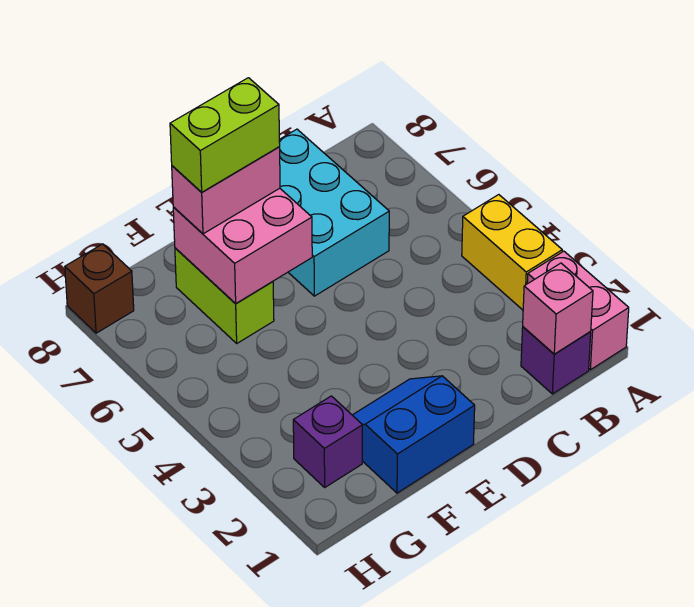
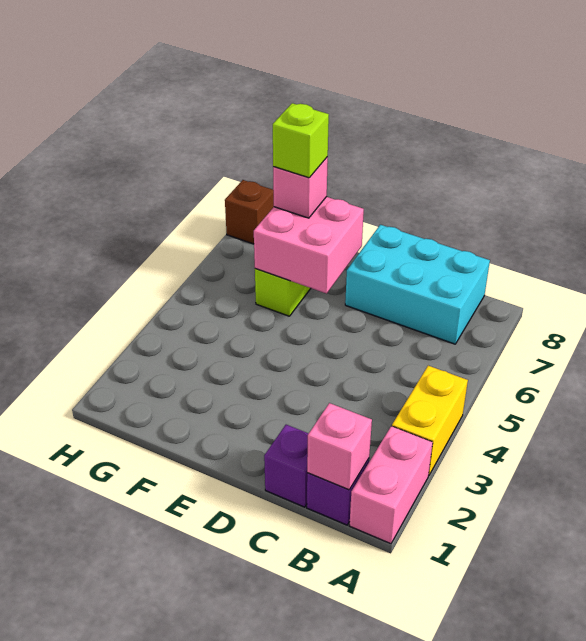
cyan 2x3 brick [279,129,389,296] -> cyan 2x3 brick turned to [345,225,490,344]
blue 2x2 slope [353,376,475,493] -> none
pink 1x2 brick [172,147,280,234] -> pink 1x1 brick [273,157,328,218]
lime 1x2 brick [170,78,280,192] -> lime 1x1 brick [273,103,329,178]
purple 1x1 brick [293,396,362,487] -> purple 1x1 brick moved to [264,425,309,507]

